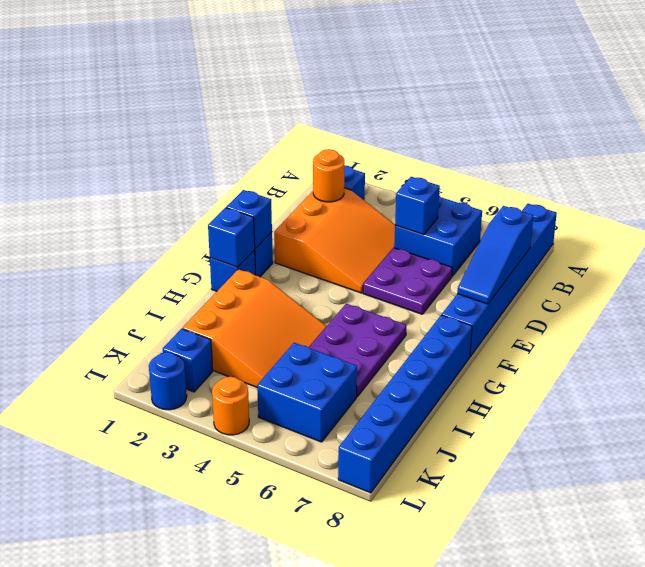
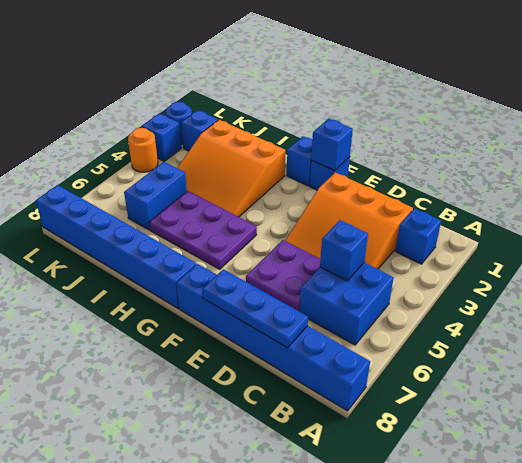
orange 1x1 round brick [313,149,344,202] -> none
blue 1x3 slope [457,206,533,304] -> blue 1x3 plate [202,269,308,348]
blue 1x1 brick [208,208,255,267] -> blue 1x1 brick moved to [142,113,181,161]
blue 2x2 brick [257,343,357,442] -> blue 1x2 brick [124,162,187,230]

